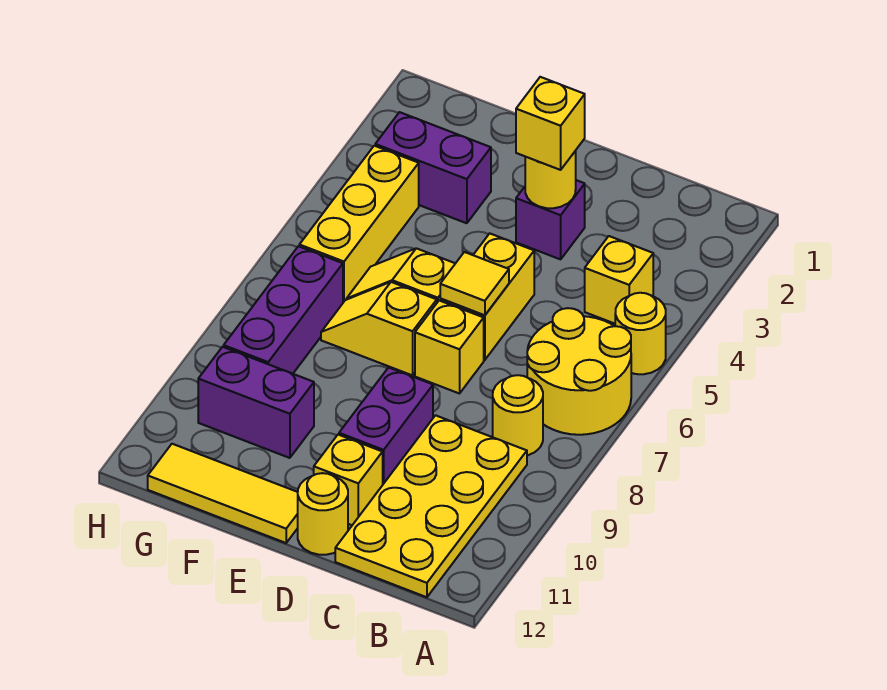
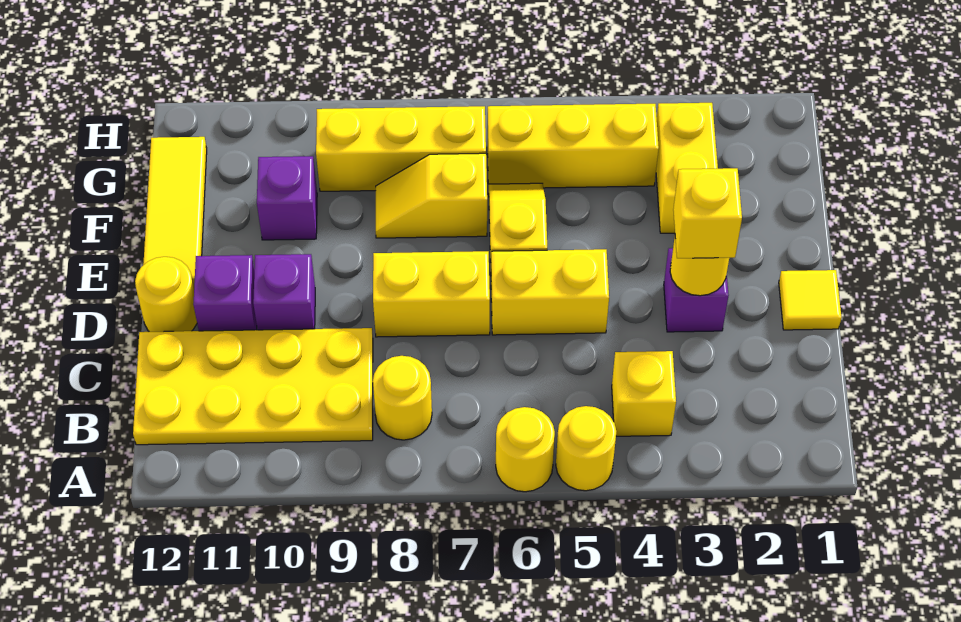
yellow 2x2 round brick [527,308,631,435] -> yellow 1x1 round brick [496,407,555,492]
yellow 1x1 tile [440,252,509,315] -> yellow 1x1 tile moved to [779,270,842,330]
yellow 1x1 brick [415,300,484,394] -> yellow 1x2 brick [373,251,490,337]
purple 1x2 brick [339,368,433,484] -> purple 1x1 brick [253,254,315,330]
yellow 1x1 brick [314,435,383,525] -> purple 1x1 brick [193,255,257,331]
yellow 1x2 slope [321,282,437,375] -> yellow 1x2 slope turned to [376,153,487,238]
purple 1x2 brick [375,112,491,223] -> yellow 1x2 brick [656,103,718,233]
purple 1x2 brick [198,347,314,458] -> purple 1x1 brick [257,156,317,240]
purple 1x3 brick [224,246,343,374] -> yellow 1x3 brick [316,106,486,191]

